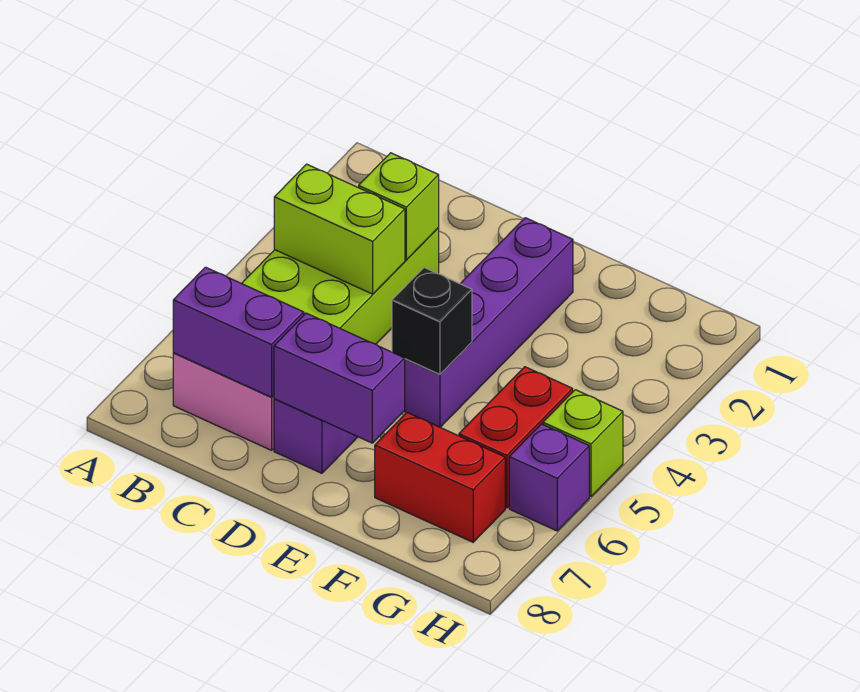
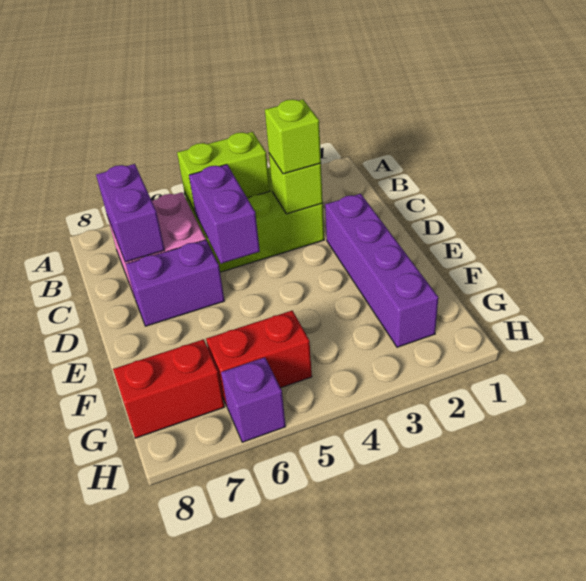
lime 1x2 brick [274,164,405,294] -> lime 1x2 brick turned to [177,132,270,212]
purple 1x2 brick [274,313,405,443] -> purple 1x2 brick moved to [189,164,260,264]
purple 1x4 brick [404,218,573,427] -> purple 1x4 brick turned to [325,194,438,347]
black 1x1 brick [392,268,472,374] -> none
red 1x2 brick [375,413,505,542] -> red 1x2 brick turned to [113,339,224,438]
lime 1x1 brick [543,390,623,497] -> lime 1x1 brick moved to [265,99,321,174]

